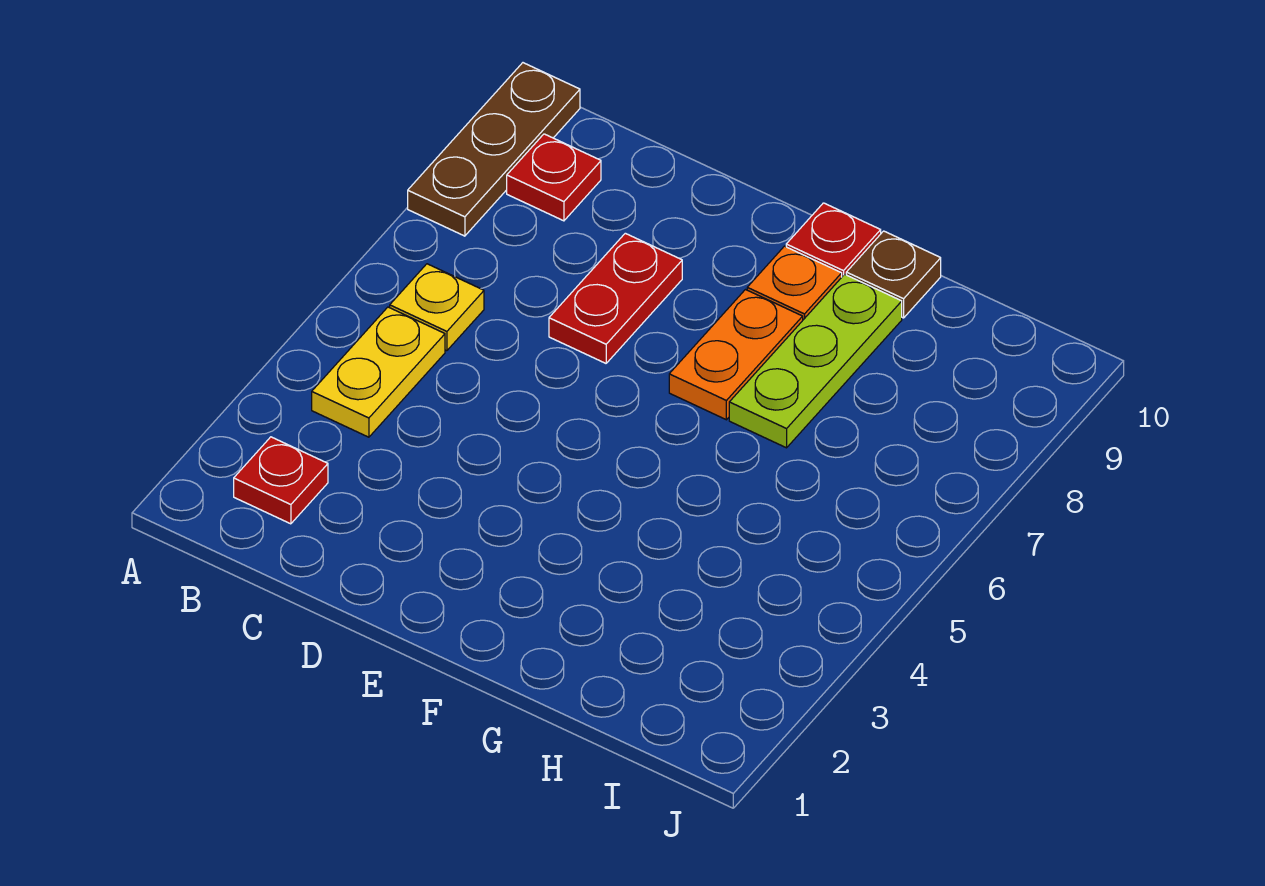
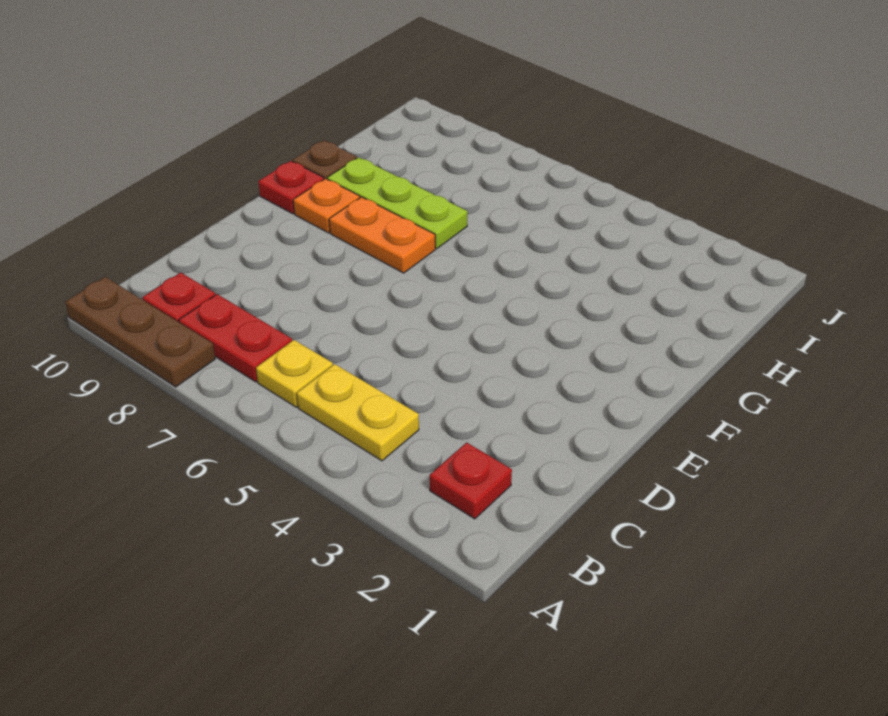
red 1x2 plate [549,233,682,363] -> red 1x2 plate moved to [179,294,292,382]

